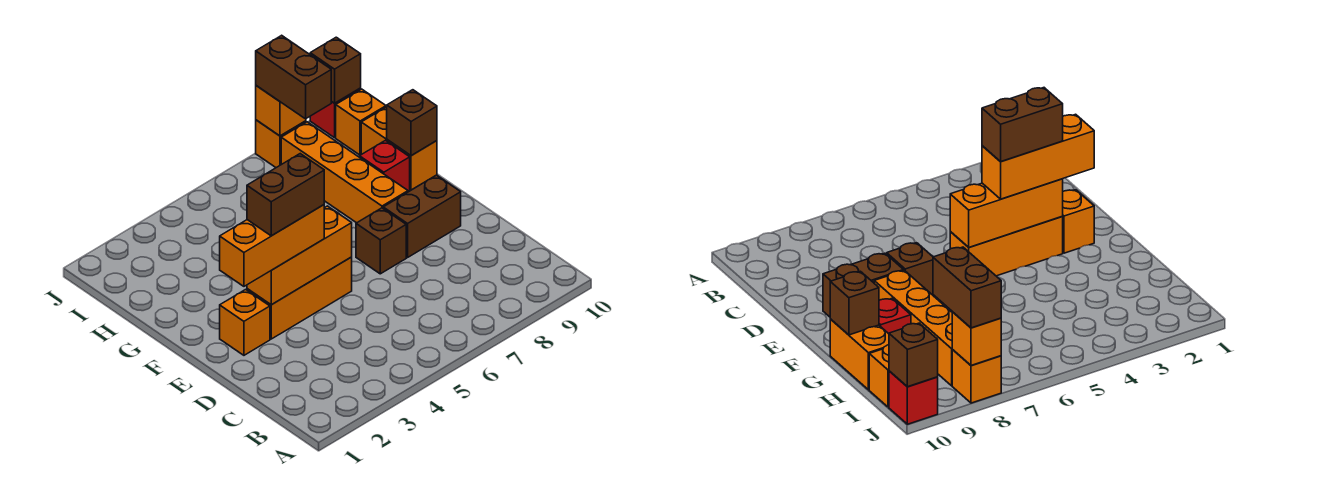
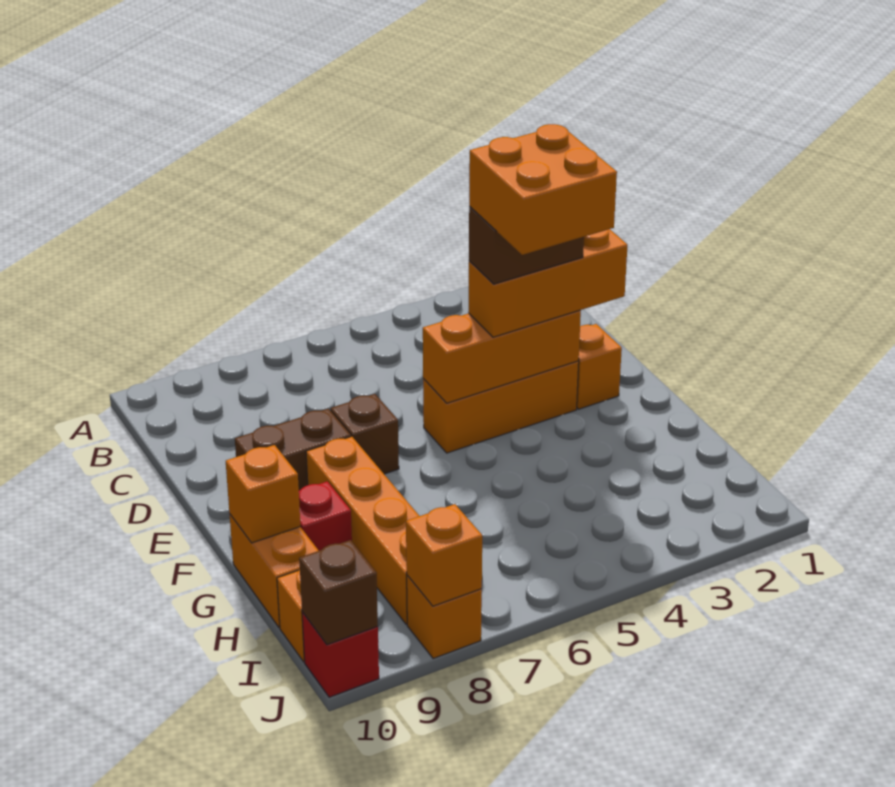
none -> orange 2x2 brick [469,124,617,255]
brown 1x1 brick [387,90,437,156] -> orange 1x1 brick [226,445,301,543]
brown 1x2 brick [256,35,331,119] -> none

